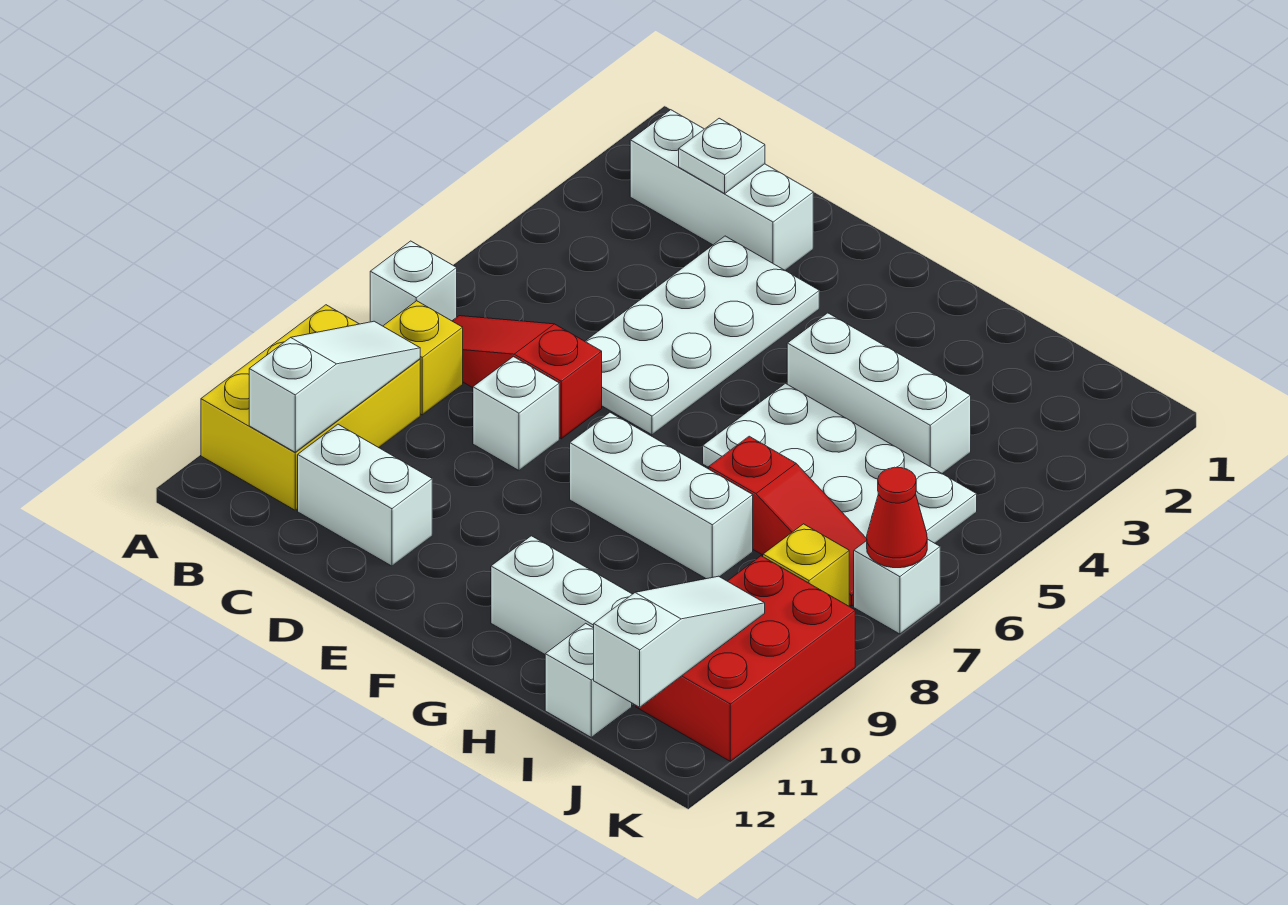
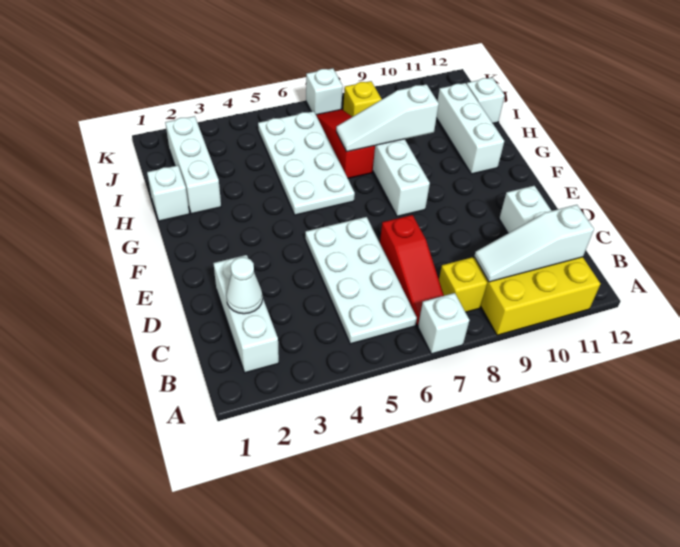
white 1x1 plate [679,118,765,193] -> white 1x1 cone [226,257,263,314]
white 2x4 plate [585,236,819,435] -> white 2x4 plate turned to [305,217,417,344]
white 1x1 brick [473,357,559,470] -> white 1x1 brick moved to [147,165,189,221]
white 1x3 brick [787,313,971,474] -> white 1x3 brick moved to [165,116,221,214]
red 2x3 brick [636,556,855,761] -> none
white 1x3 slope [594,576,765,707] -> white 1x3 slope moved to [336,84,439,152]
red 1x1 cone [867,467,927,568] -> none

